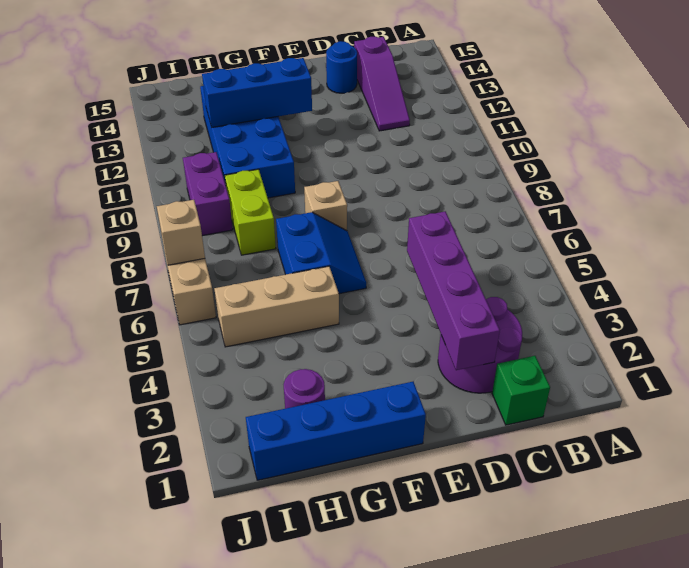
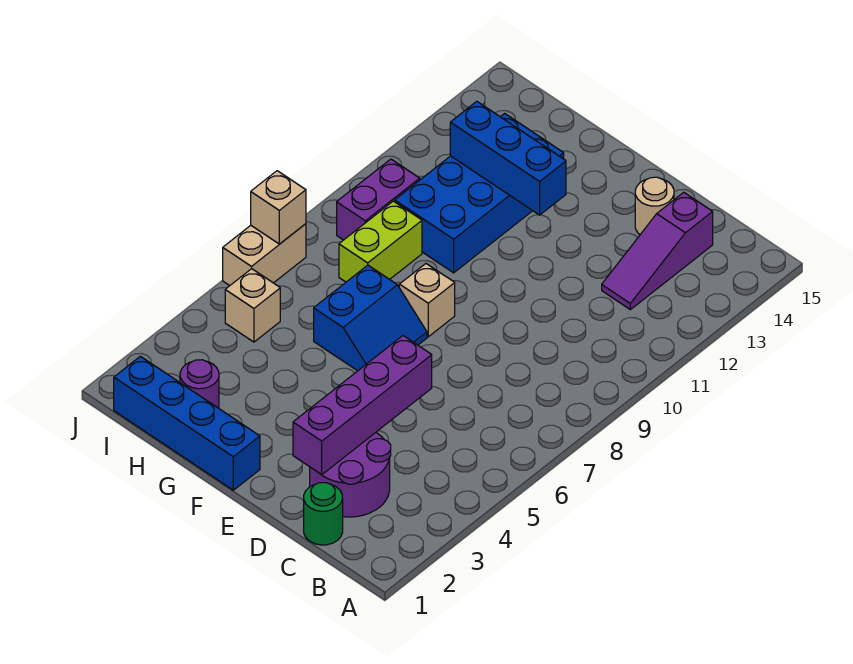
green 1x1 brick [492,356,550,425] -> green 1x1 round brick [304,483,343,545]
blue 1x1 round brick [326,41,357,93] -> tan 1x1 round brick [635,177,674,234]
tan 1x3 brick [214,266,339,347] -> tan 1x1 brick [225,269,280,342]

